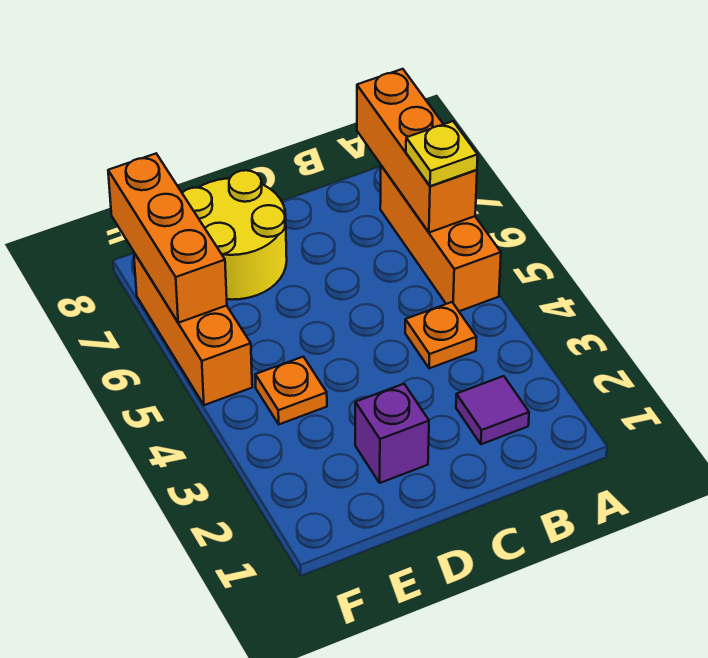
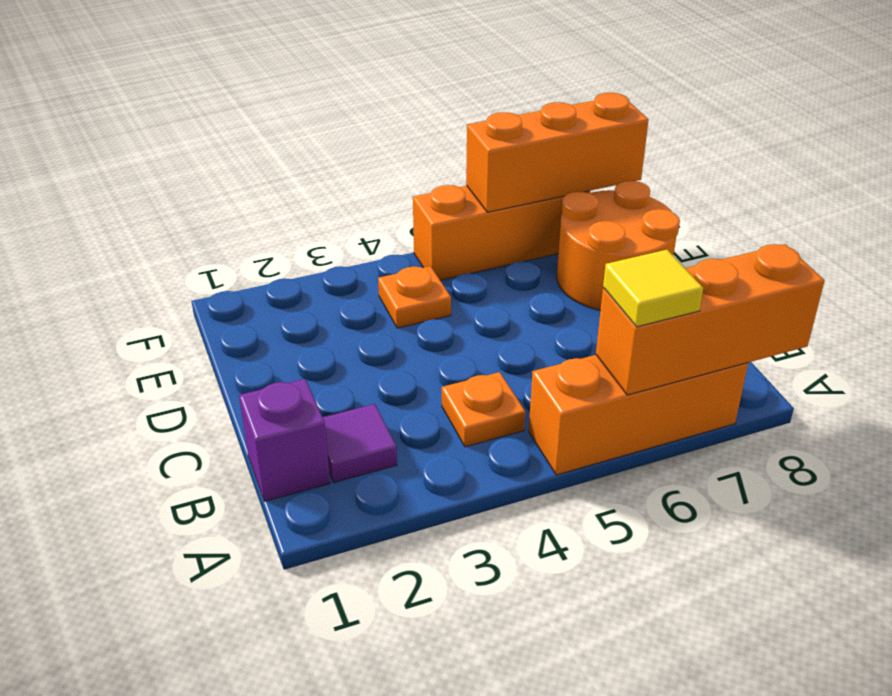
yellow 1x1 plate [406,121,478,186] -> yellow 1x1 tile [603,250,703,327]
purple 1x1 brick [355,384,429,483] -> purple 1x1 brick moved to [239,379,330,501]
yellow 2x2 round brick [182,170,287,300] -> orange 2x2 round brick [557,181,680,310]

